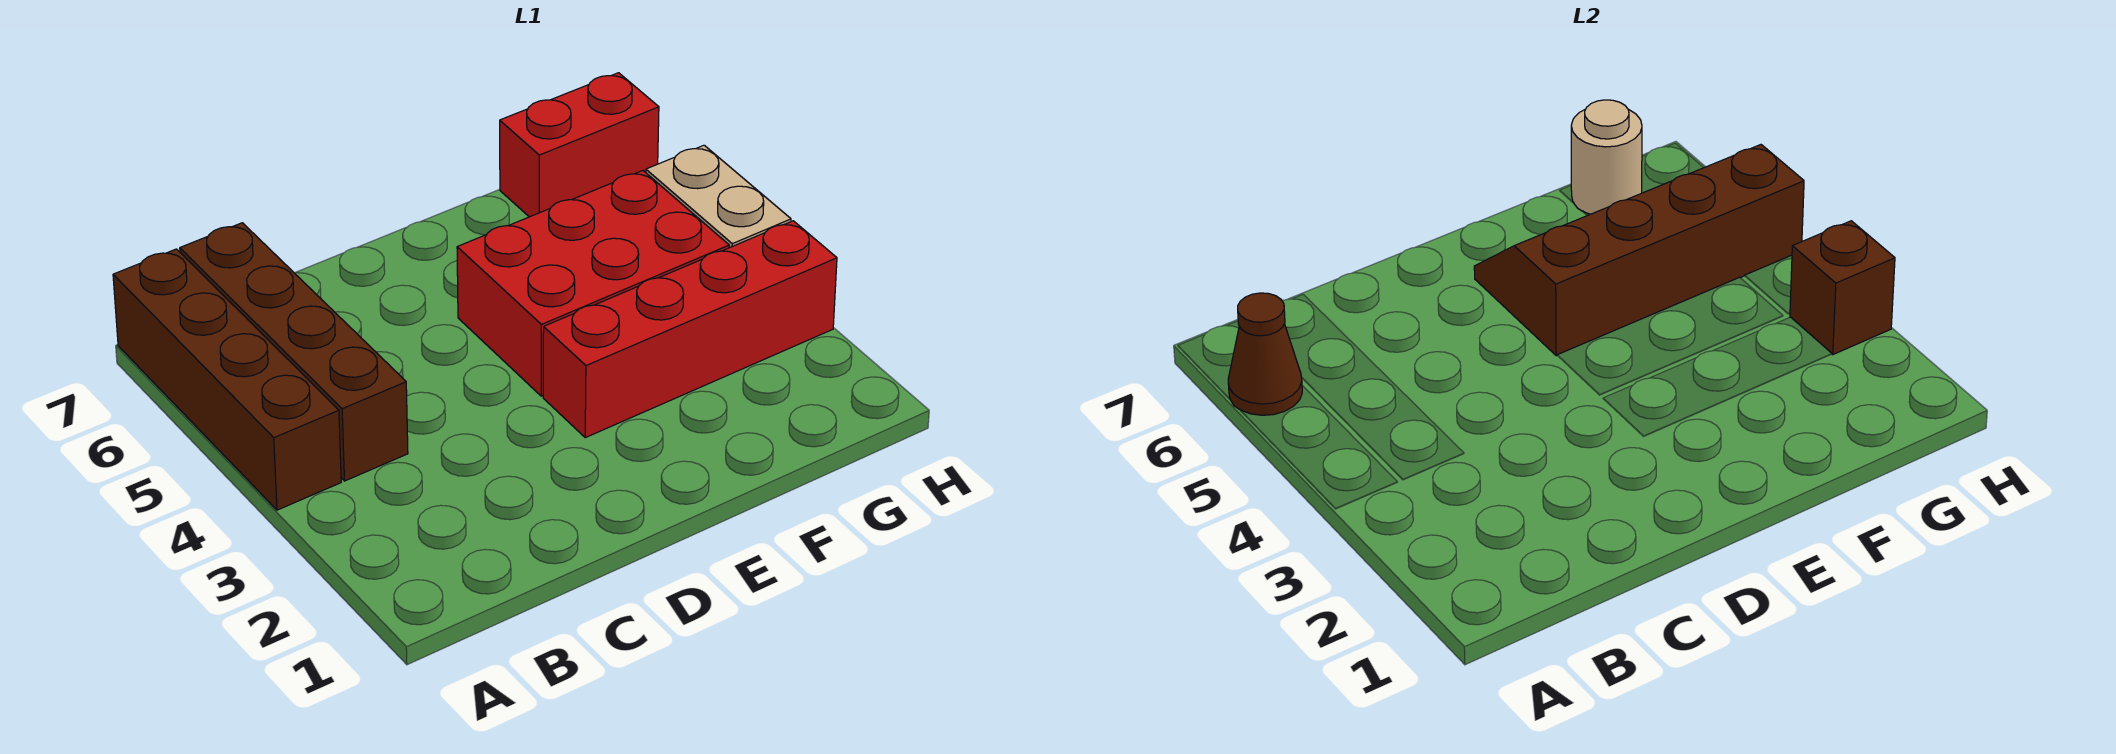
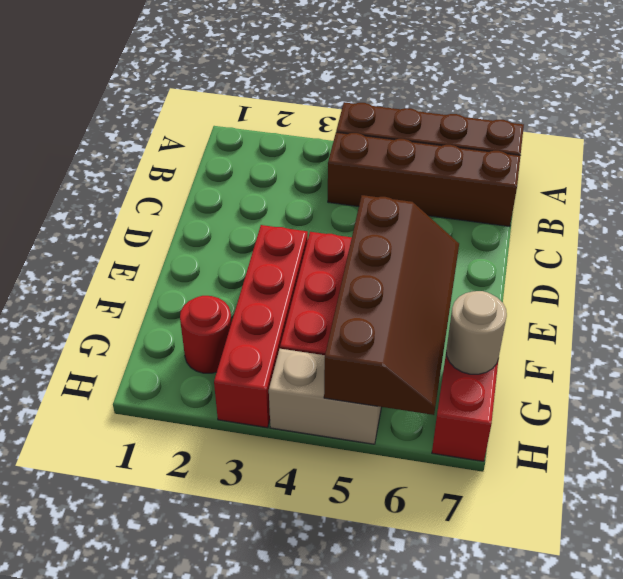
brown 1x1 cone [1228,293,1302,415] -> none
none -> red 1x1 round brick [180,296,232,373]
brown 1x1 brick [1790,221,1895,354] -> none

